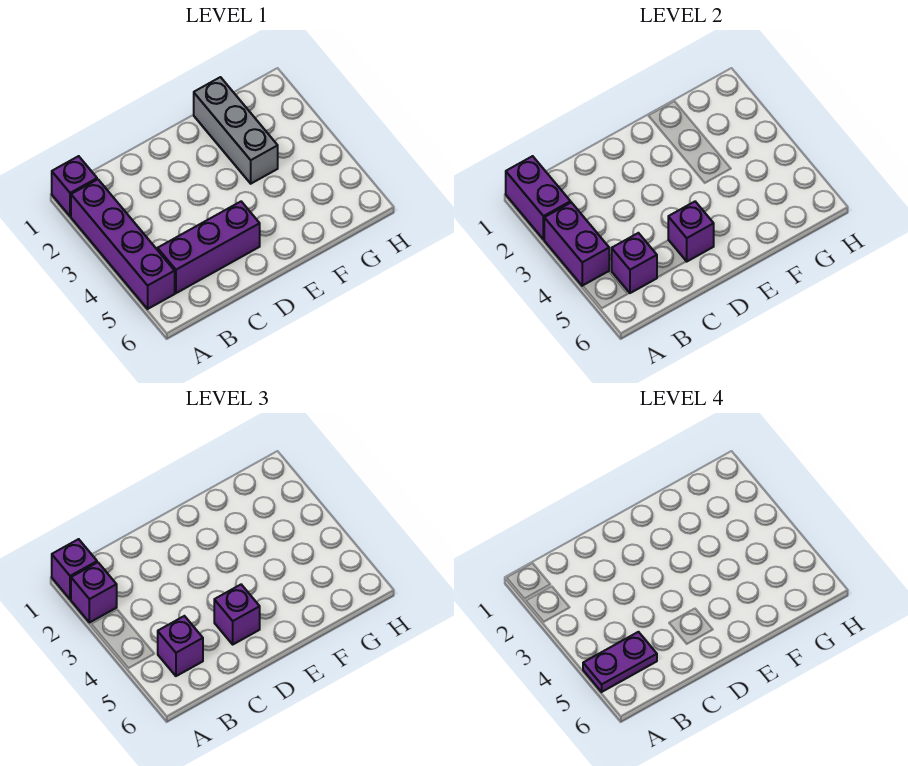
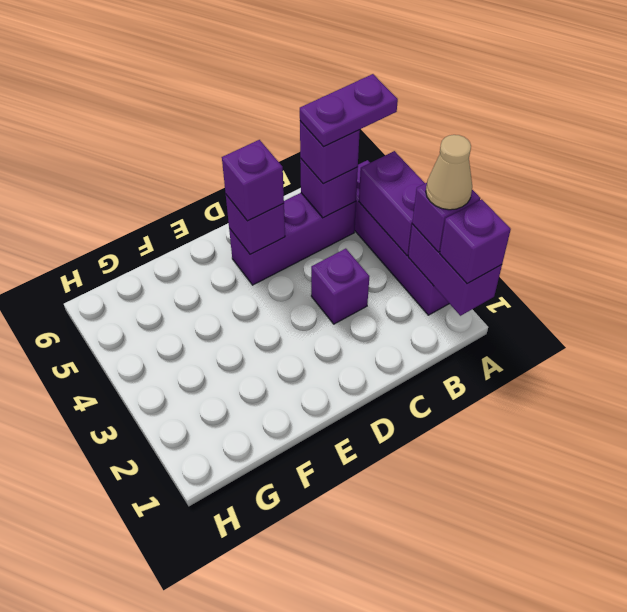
purple 1x1 brick [52,156,97,216] -> purple 1x1 brick moved to [311,249,369,324]
none -> tan 1x1 cone [426,135,472,210]
grey 1x3 brick [194,77,278,184] -> none

